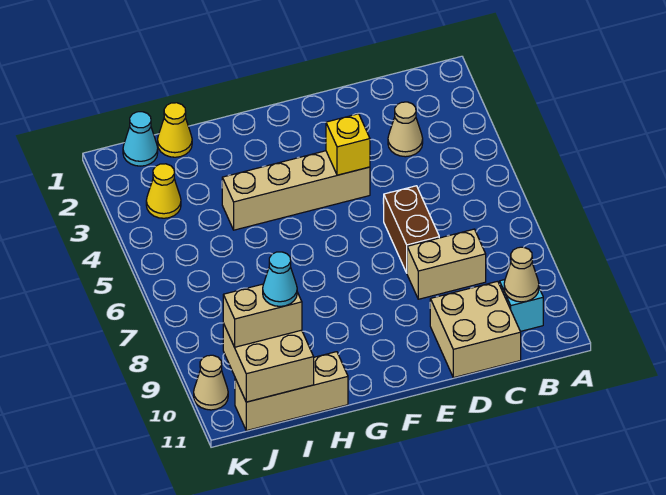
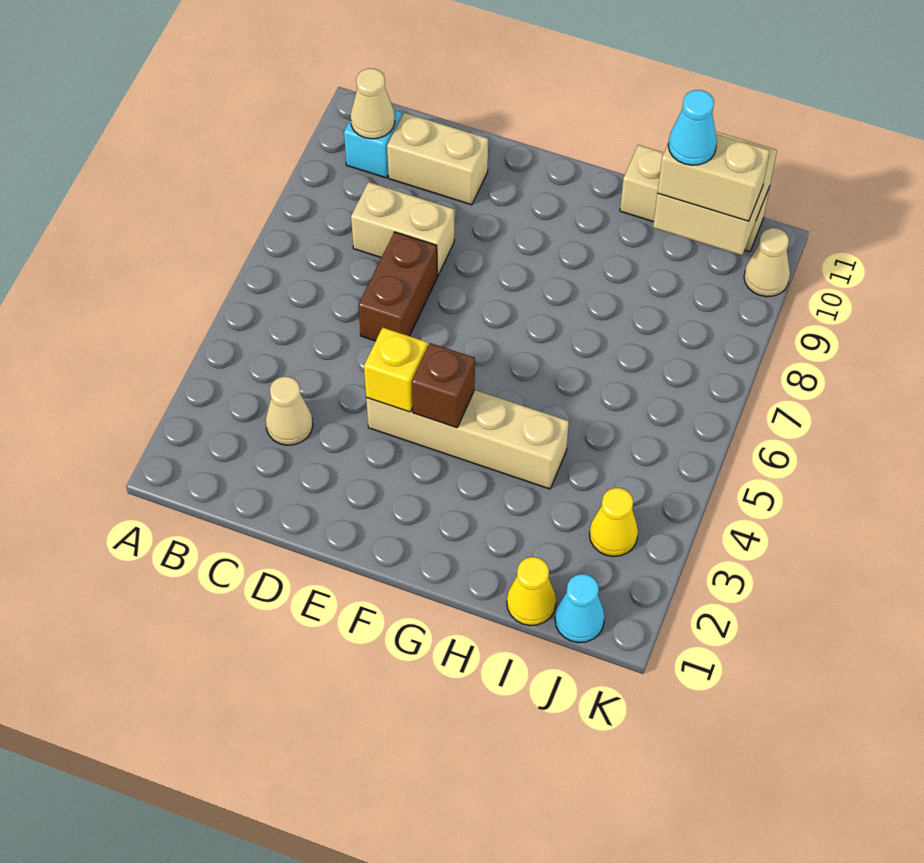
tan 2x2 brick [430,281,521,378] -> tan 1x2 brick [387,113,488,205]
none -> brown 1x1 brick [412,343,475,428]

